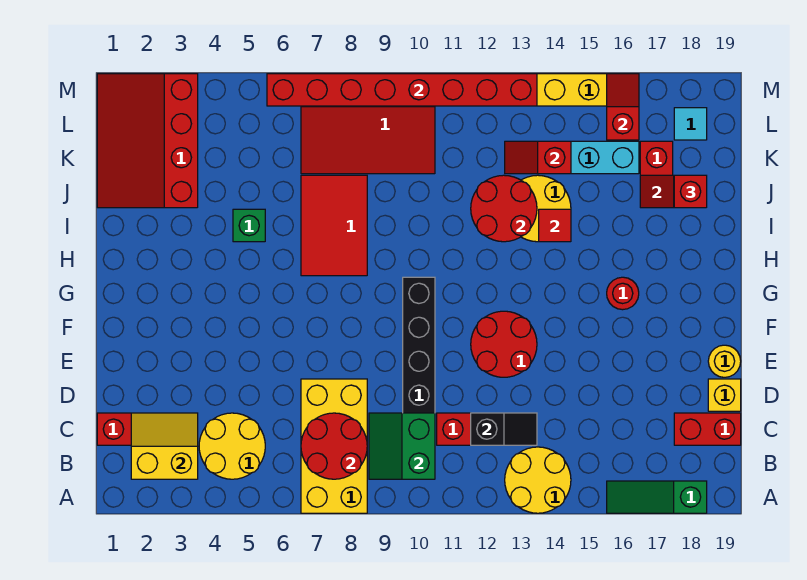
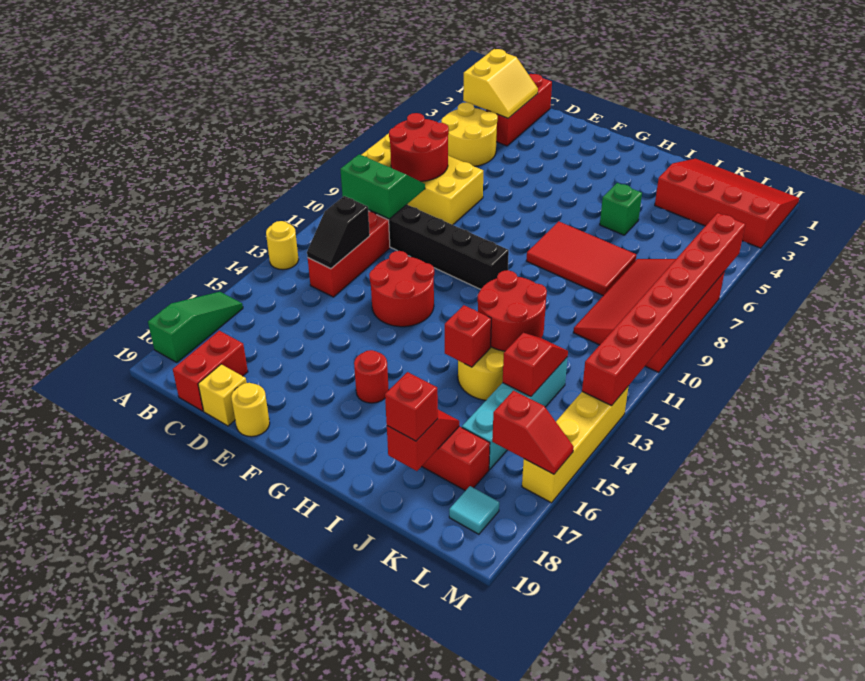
yellow 2x2 round brick [505,447,571,513] -> yellow 1x1 round brick [266,221,299,270]
red 1x1 tile [539,209,571,242] -> red 1x1 brick [445,305,491,367]

